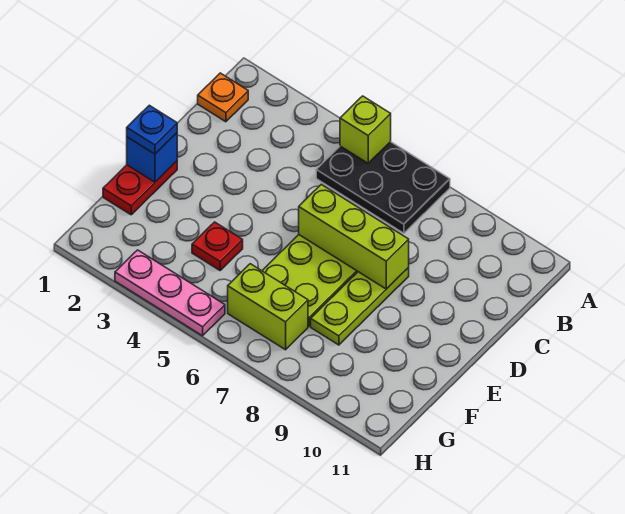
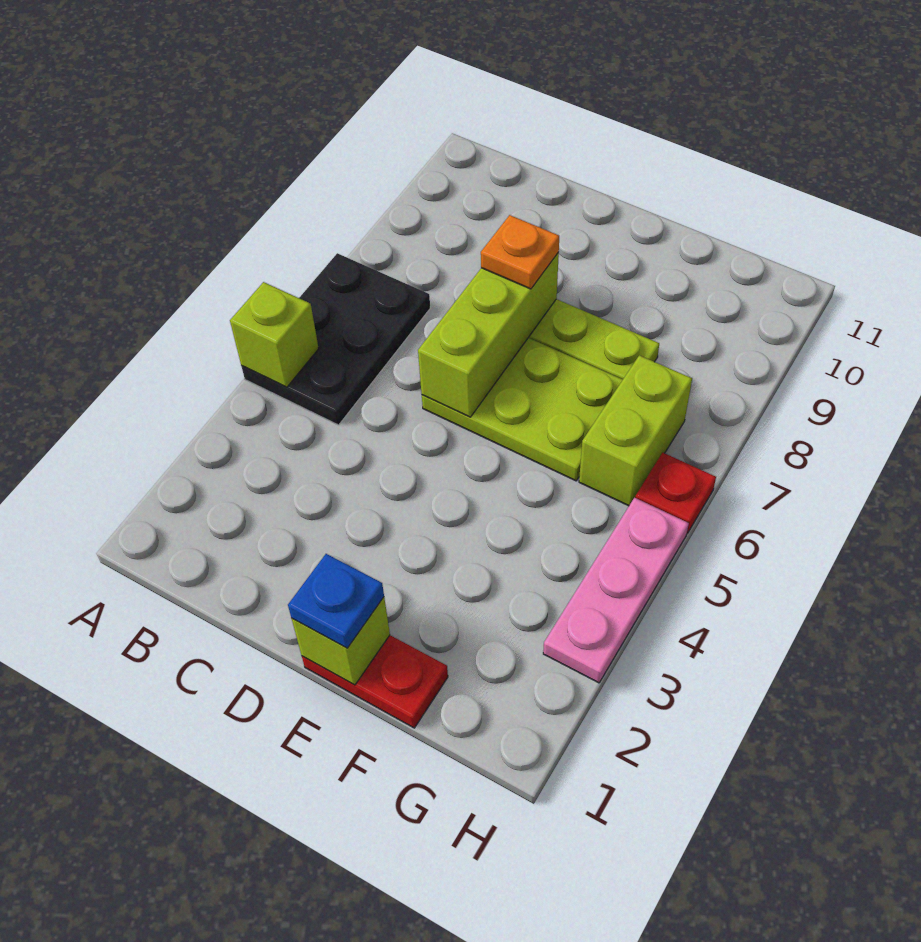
orange 1x1 plate [198,73,248,122] -> orange 1x1 plate moved to [481,215,559,289]
blue 1x1 brick [127,133,177,182] -> lime 1x1 brick [292,597,390,685]
red 1x1 plate [192,222,243,270] -> red 1x1 plate moved to [635,453,716,533]

